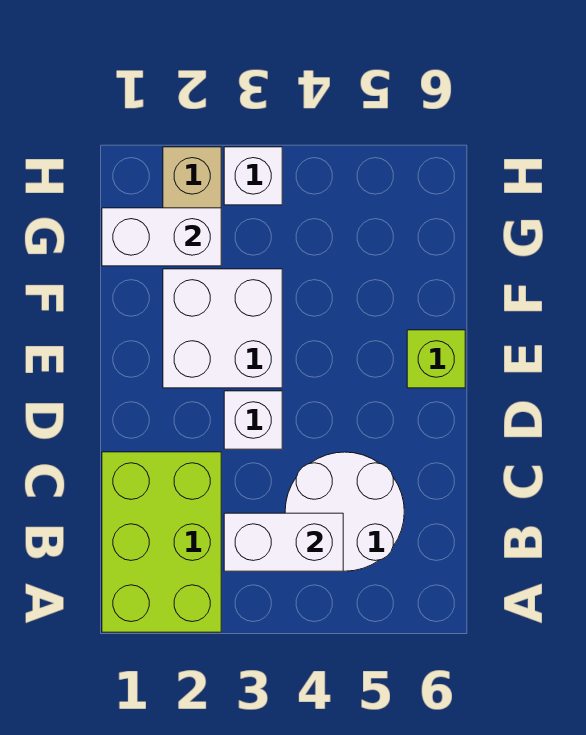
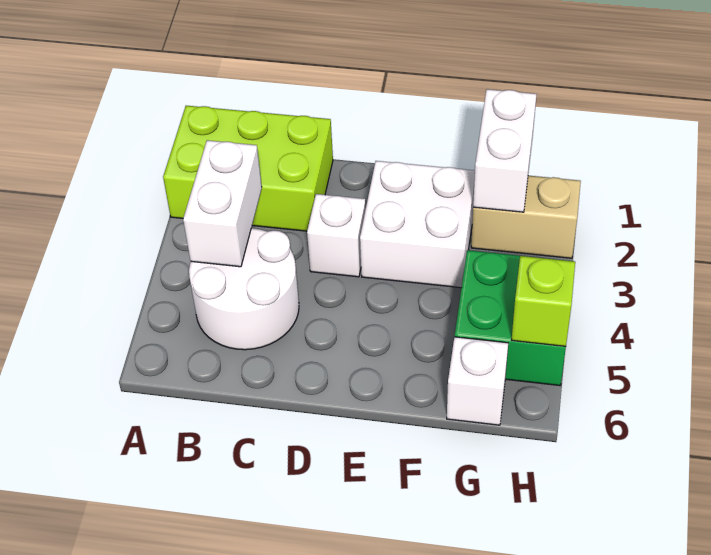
lime 1x1 brick [407,330,465,388] -> lime 1x1 brick moved to [512,256,575,346]
none -> green 2x2 brick [455,250,567,386]
white 1x1 brick [224,147,282,205] -> white 1x1 brick moved to [447,337,508,425]

